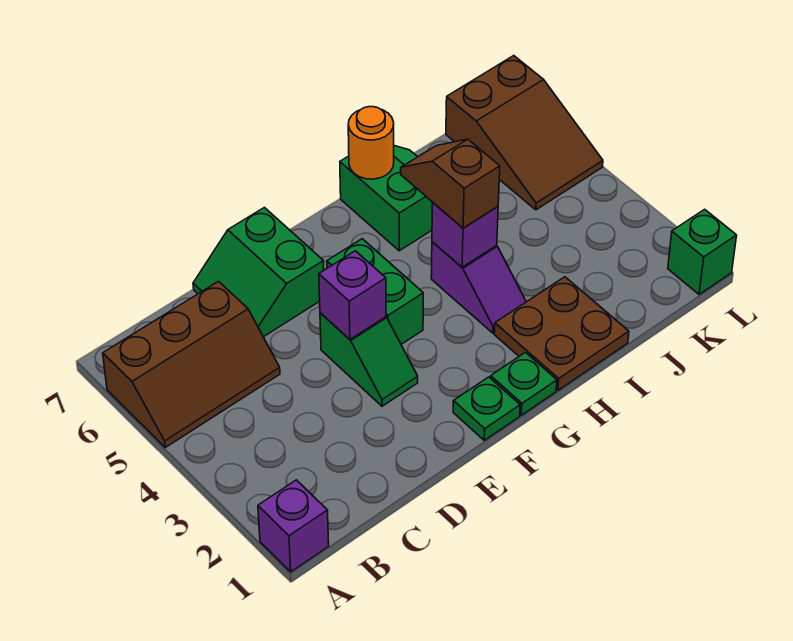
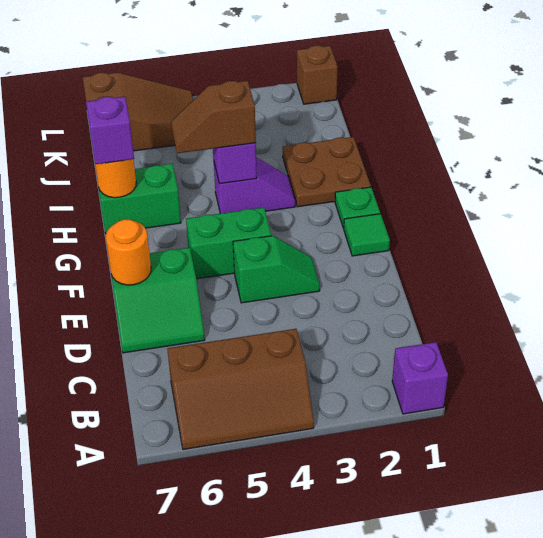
brown 2x3 slope [103,281,280,447] -> brown 2x3 slope turned to [167,329,314,449]
purple 1x1 brick [319,251,386,339] -> purple 1x1 brick moved to [86,97,134,164]
none -> orange 1x1 round brick [106,219,151,285]
green 1x1 plate [453,377,520,440] -> green 1x1 tile [344,214,390,256]
green 1x1 brick [668,209,737,294] -> brown 1x1 brick [297,46,338,104]

